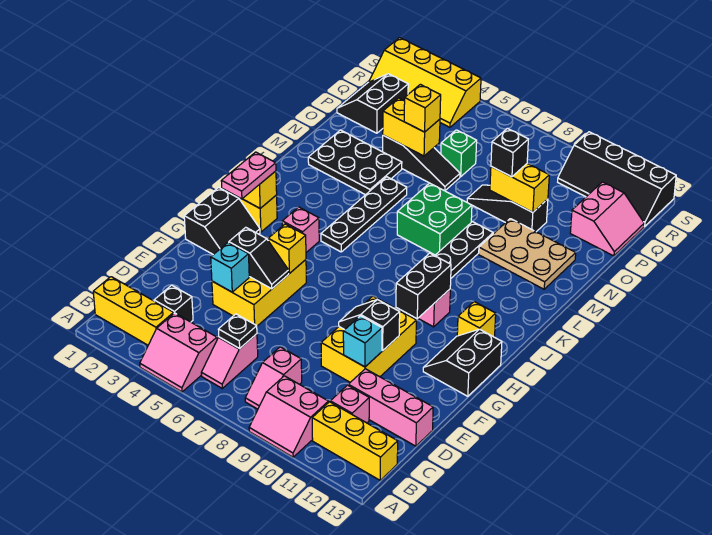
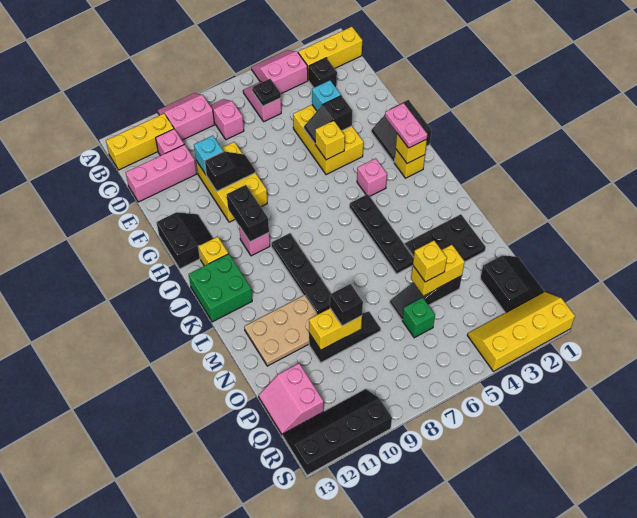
green 2x2 brick [397,183,472,255] -> green 2x2 brick moved to [189,254,252,322]

